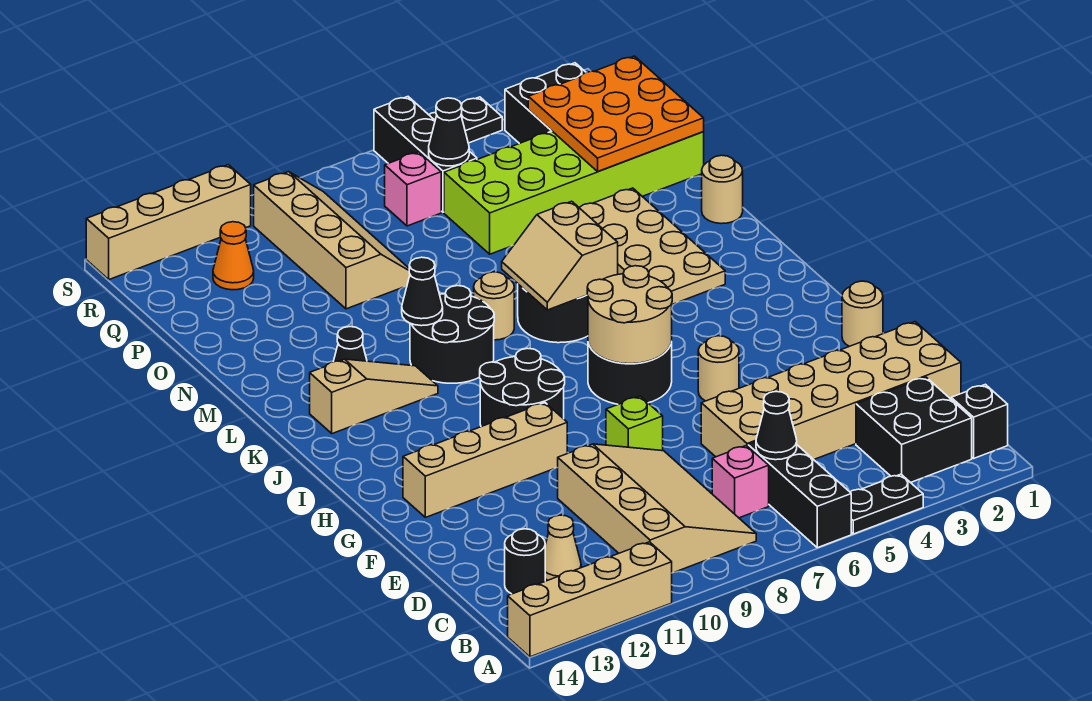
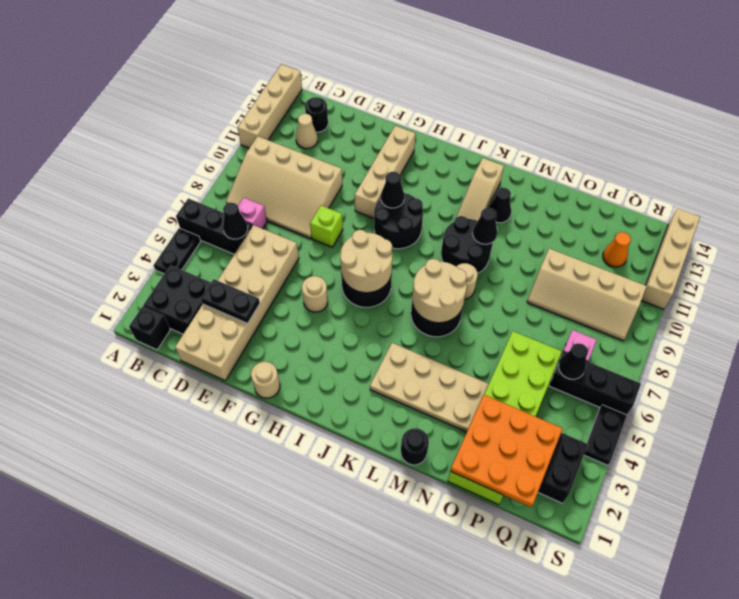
none -> black 1x2 plate [201,279,260,323]
none -> black 1x1 cone [381,172,404,208]
tan 2x2 slope [502,201,618,310] -> tan 2x2 round brick [412,259,467,323]
tan 1x1 round brick [702,155,743,224] -> black 1x1 round brick [401,428,429,465]

